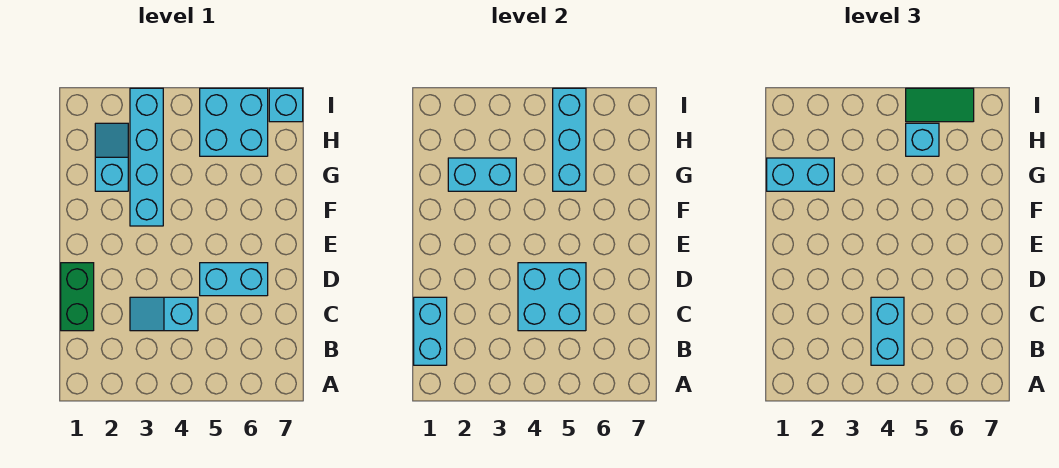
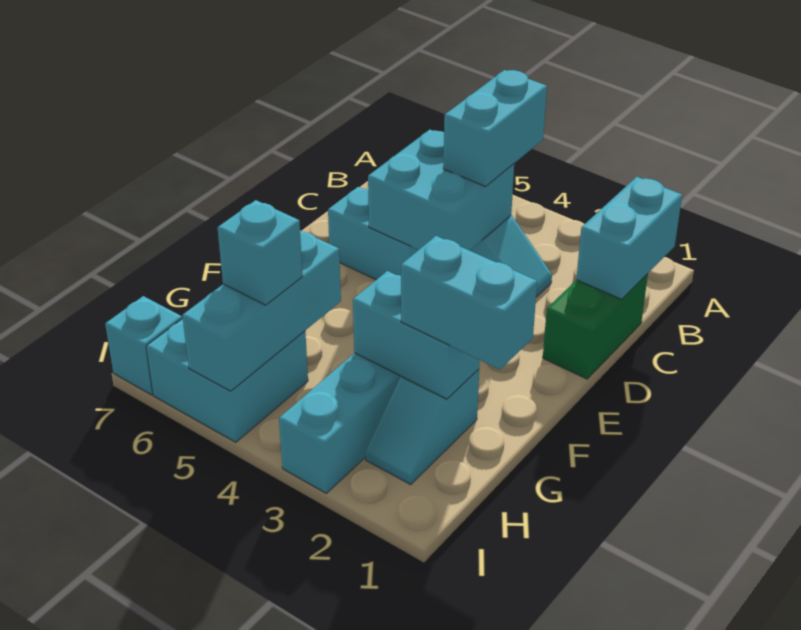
green 1x2 tile [906,88,974,122] -> none

